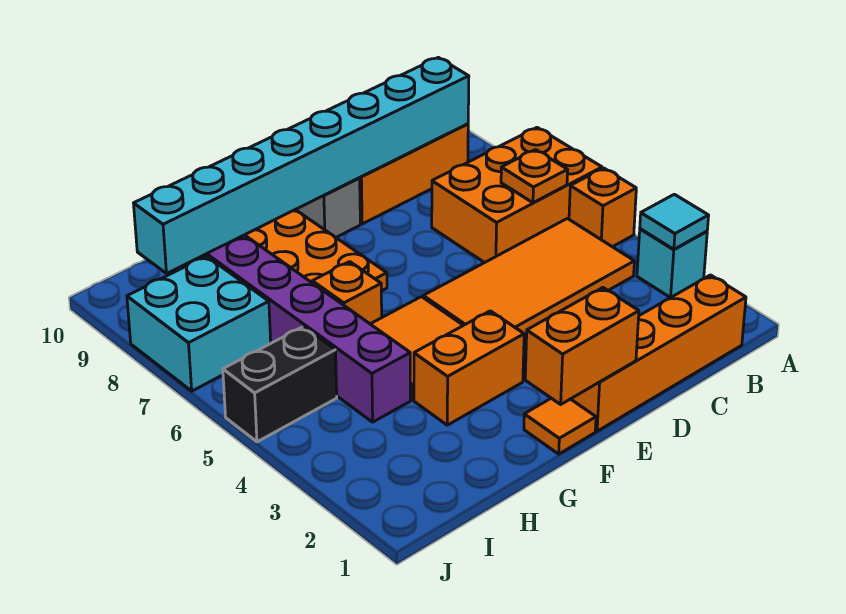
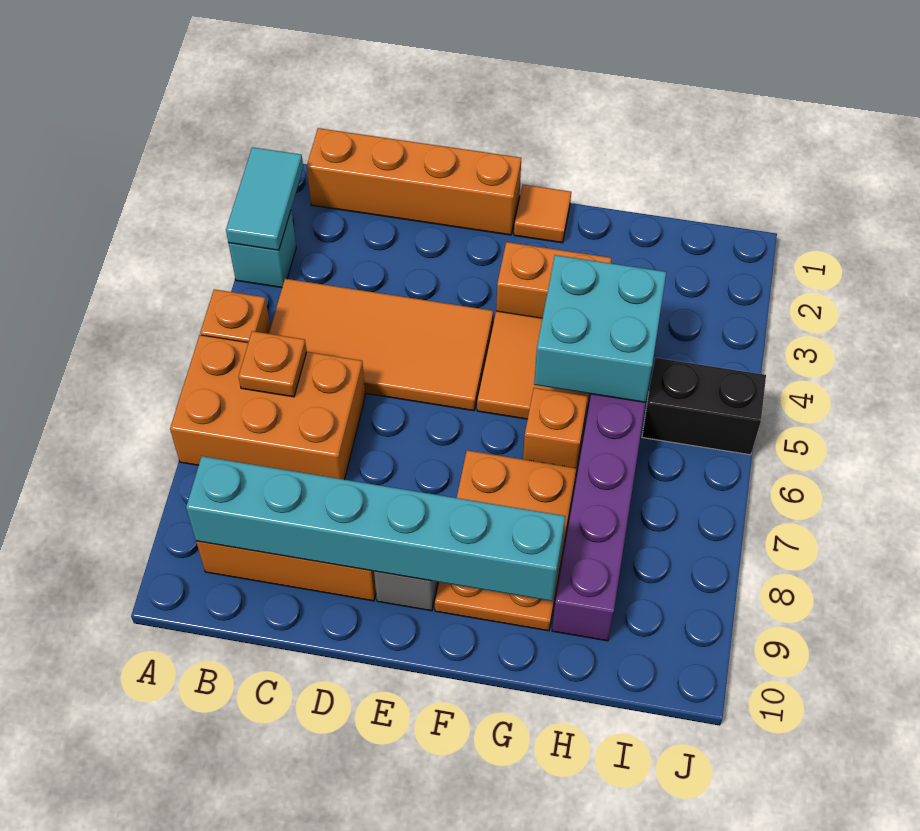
cyan 1x1 tile [640,194,709,249] -> cyan 1x2 tile [226,147,303,250]
cyan 1x8 brick [134,57,469,273] -> cyan 1x6 brick [186,456,565,601]
orange 1x2 brick [525,288,639,404] -> none
cyan 2x2 brick [127,256,271,391] -> cyan 2x2 brick moved to [534,255,666,402]

